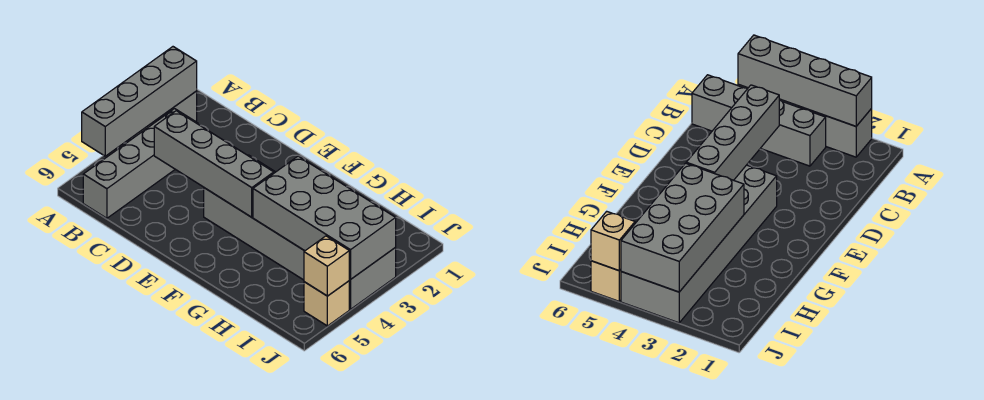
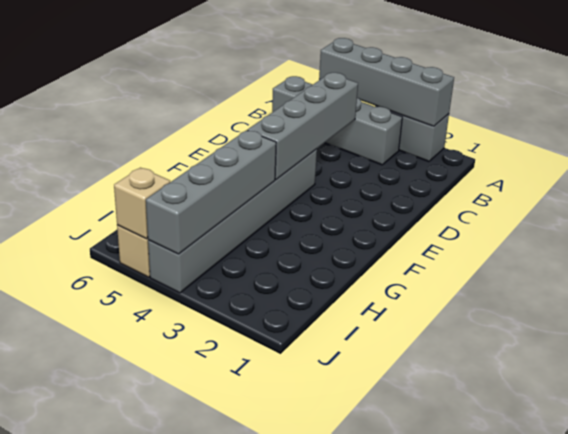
grey 2x6 brick [204,155,396,309] -> grey 1x6 brick [148,149,317,293]
grey 2x4 brick [253,156,396,279] -> grey 1x4 brick [146,130,276,254]

